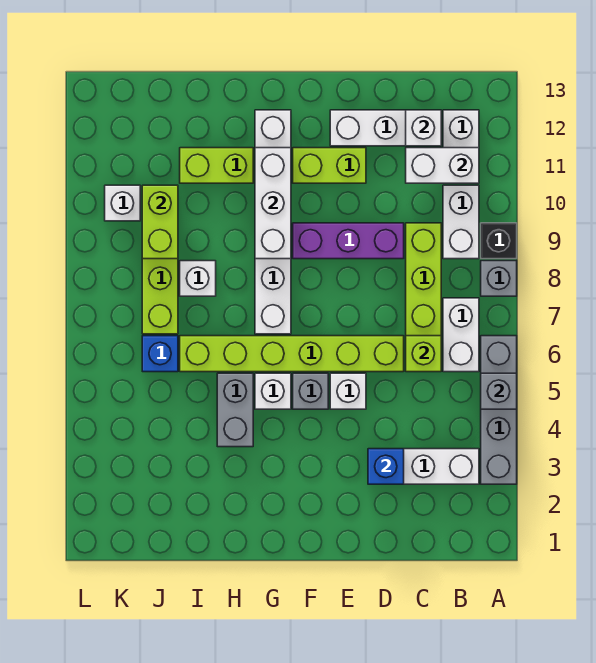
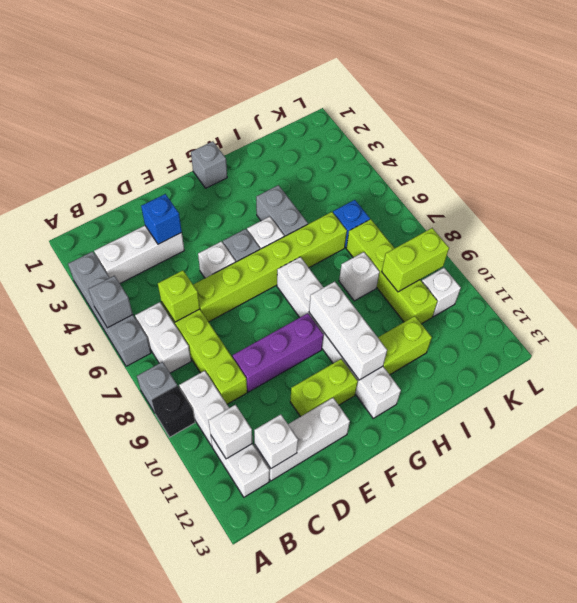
white 1x2 brick [406,148,479,183] -> white 1x1 brick [209,405,252,459]
none -> grey 1x1 brick [191,141,227,188]
lime 1x2 brick [142,185,178,259] -> lime 1x2 brick turned to [382,228,449,292]

